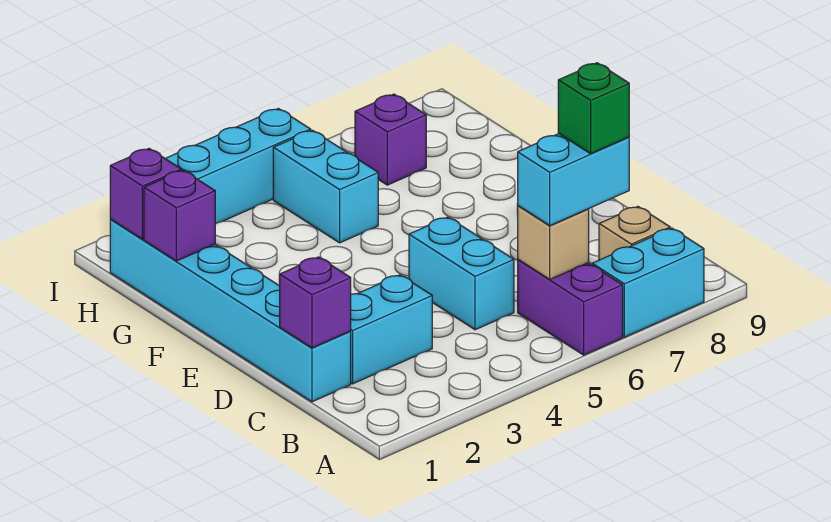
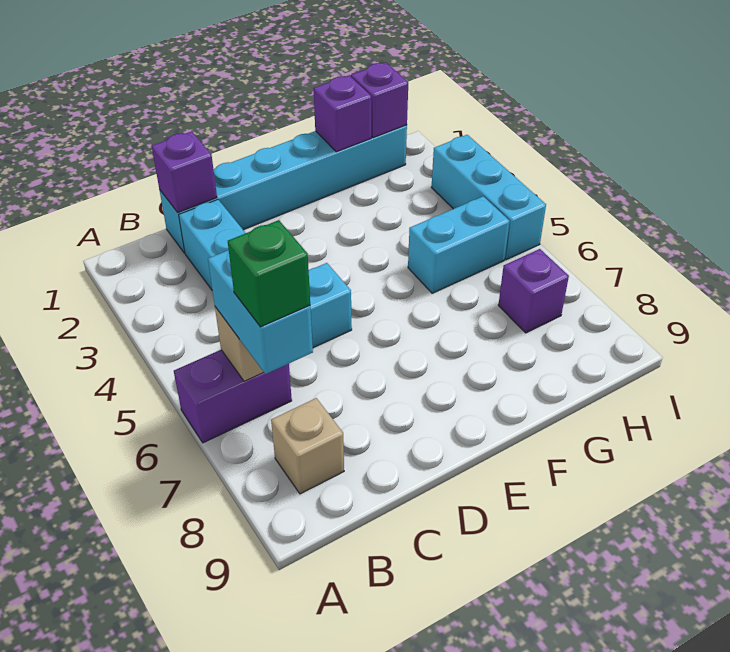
cyan 1x2 brick [592,228,704,337] -> none

